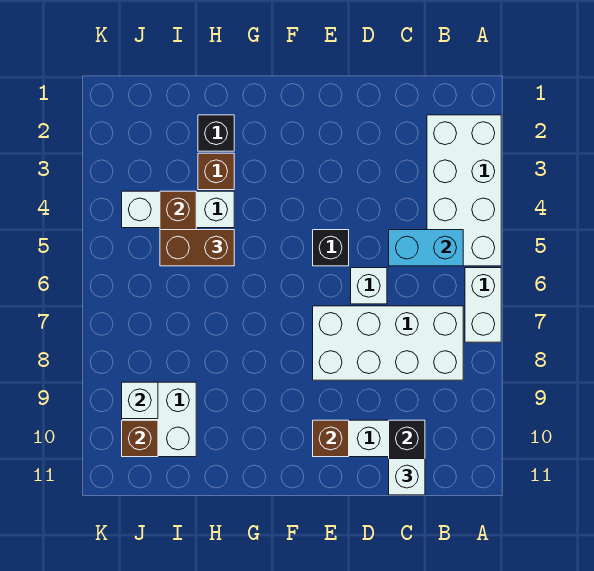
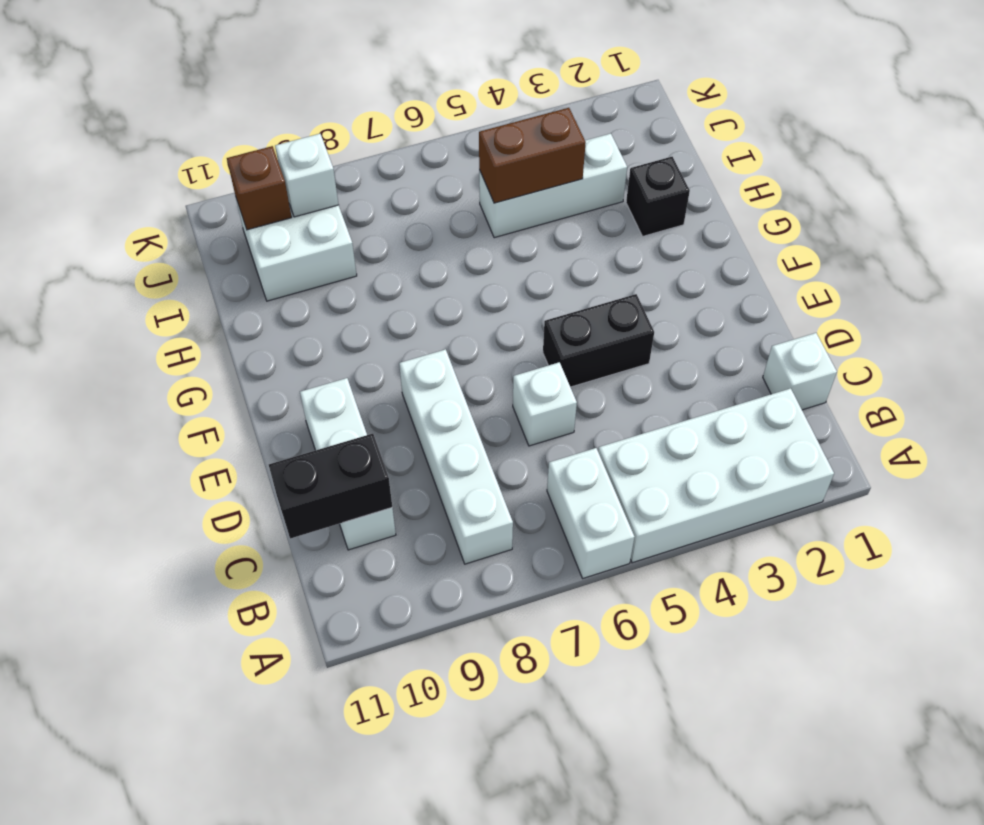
white 1x2 brick [465,268,501,342] -> white 1x2 brick turned to [547,448,635,578]
cyan 1x2 brick [389,230,463,266] -> none
white 2x4 brick [313,306,463,380] -> white 1x4 brick [399,349,513,564]
white 1x1 brick [389,459,425,495] -> white 1x1 brick moved to [763,333,837,410]
black 1x1 brick [313,230,349,266] -> black 1x2 brick [543,294,654,387]
brown 1x1 brick [313,420,349,457] -> none
brown 1x1 brick [198,153,234,190] -> none
white 1x3 brick [122,191,234,228] -> white 1x3 brick turned to [479,134,627,238]
brown 1x2 brick [160,230,234,266] -> none

